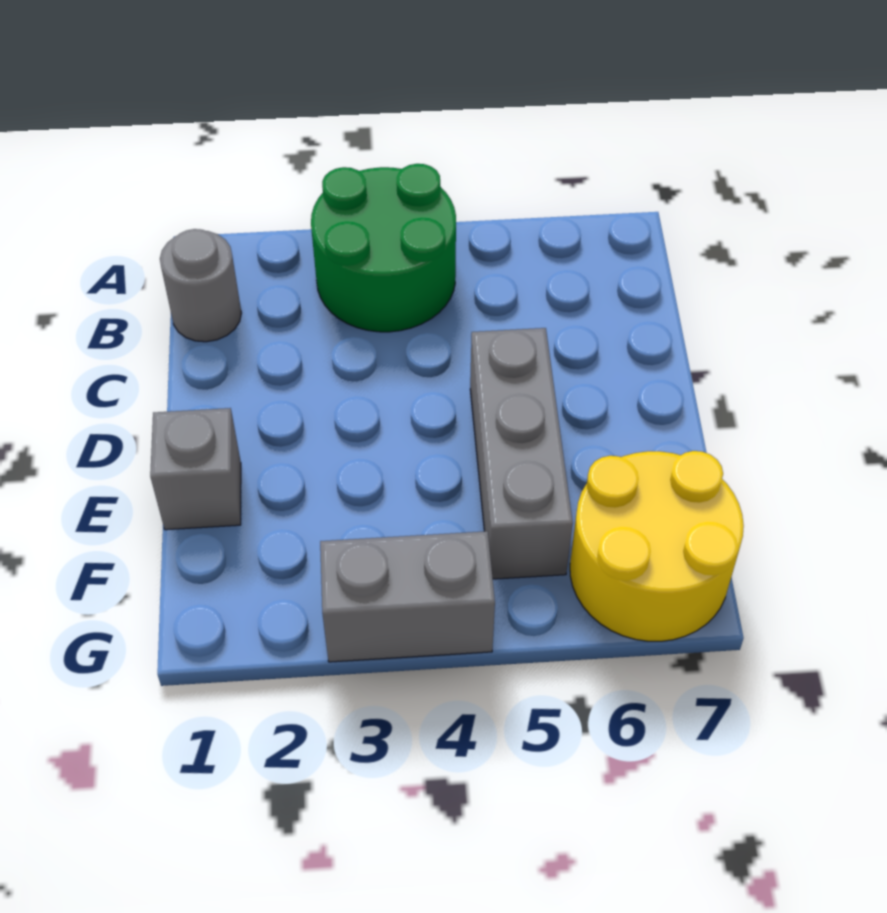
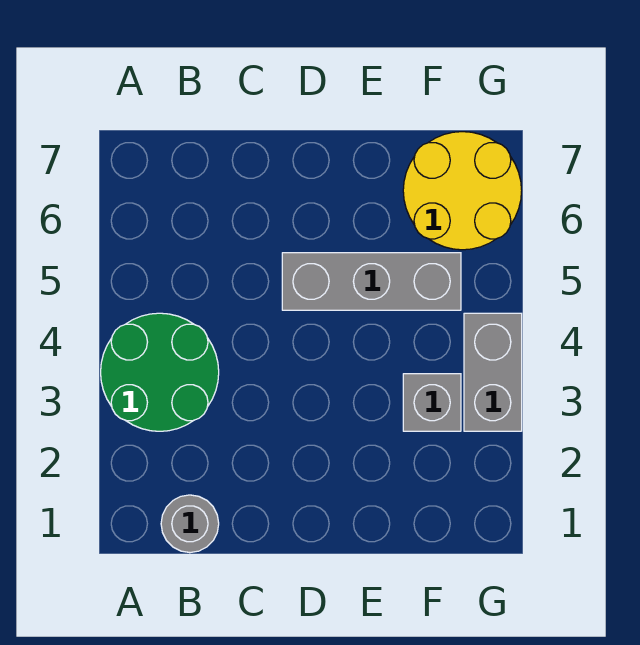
grey 1x1 brick [150,408,241,530] -> grey 1x1 brick moved to [403,374,461,431]

